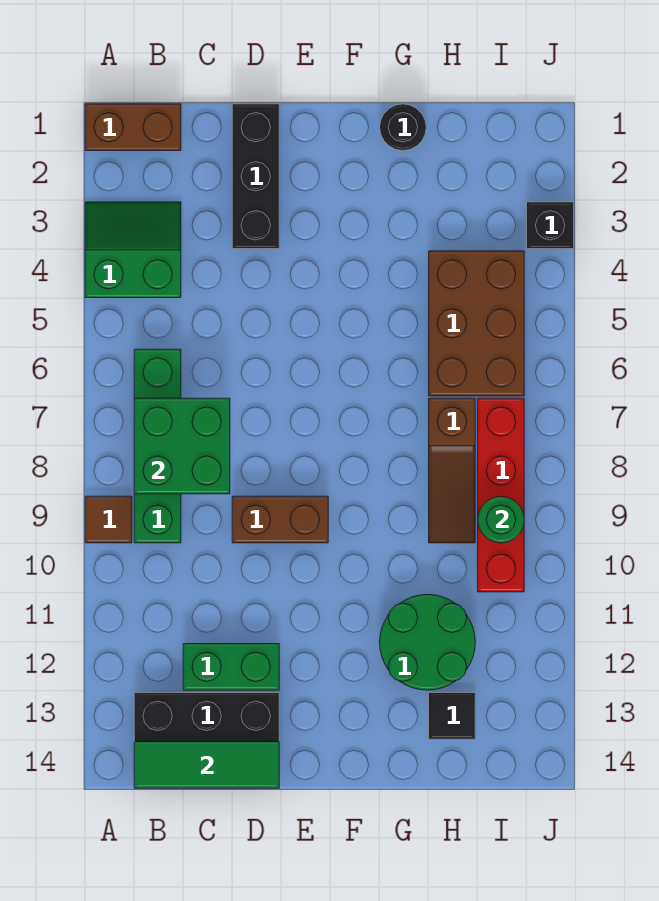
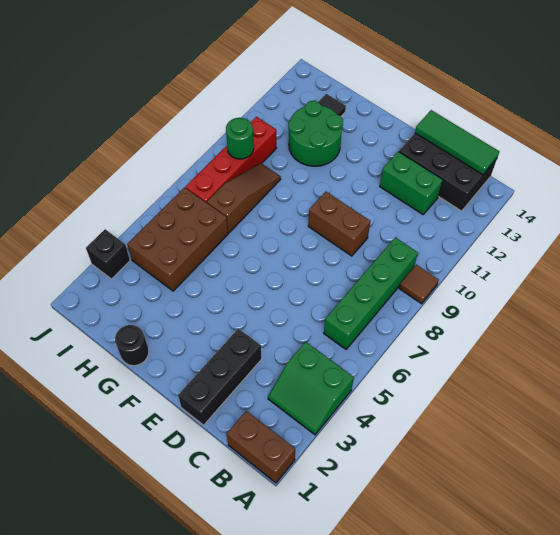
green 2x2 brick [134,398,230,494] -> none

